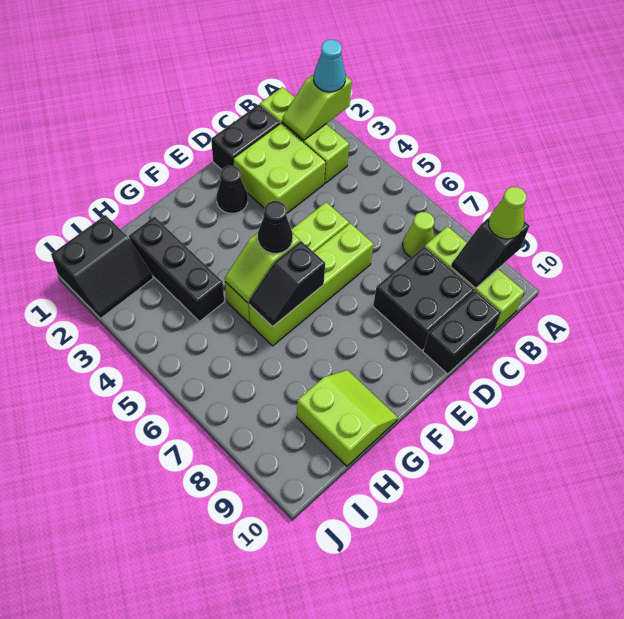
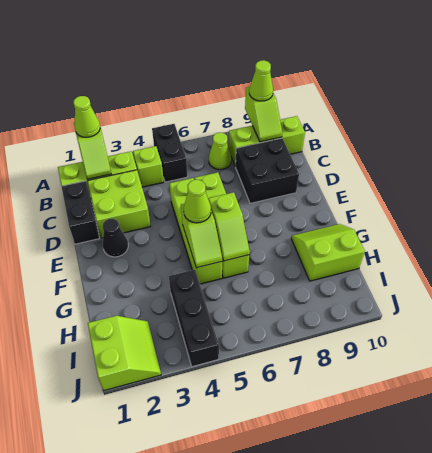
cyan 1x1 cone [314,39,346,92] -> lime 1x1 cone [73,96,100,137]
black 1x2 slope [451,217,529,288] -> lime 1x2 slope [245,87,282,142]
none -> lime 1x1 brick [133,146,164,187]
black 1x2 brick [423,291,501,374] -> black 1x2 brick moved to [152,124,188,182]
black 1x1 cone [258,201,293,253] -> lime 1x1 cone [184,180,211,223]
black 1x2 slope [249,241,325,327] -> lime 1x2 slope [208,192,250,261]
black 1x3 brick [129,217,224,322] -> black 1x3 brick turned to [169,270,219,367]
black 2x2 slope [51,215,153,318] -> lime 2x2 slope [88,316,161,391]

